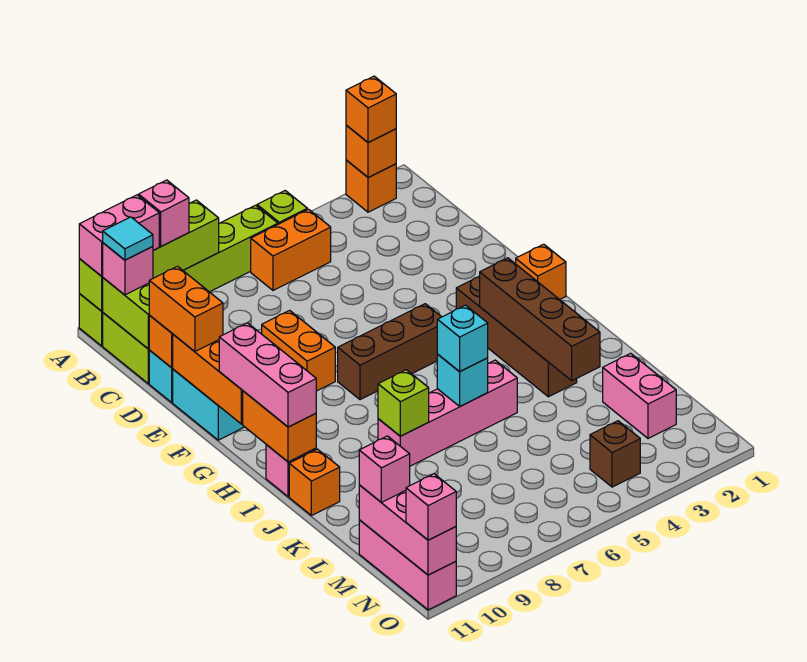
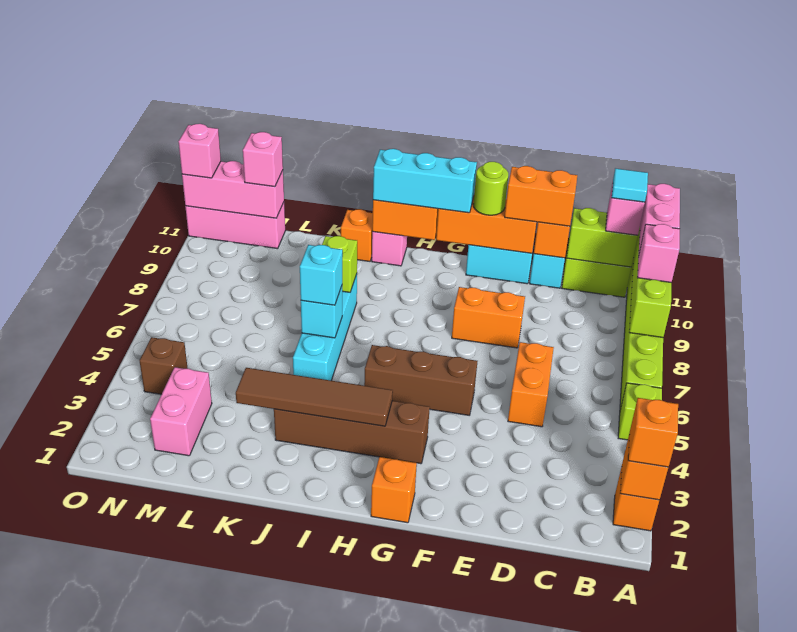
orange 1x2 brick [251,209,331,290] -> orange 1x2 brick moved to [508,342,554,427]
none -> lime 1x1 round brick [474,162,508,215]
brown 1x3 brick [338,304,441,400] -> brown 1x3 brick turned to [364,345,477,415]
pink 1x3 brick [219,323,316,427] -> cyan 1x3 brick [373,149,477,213]
brown 1x4 brick [479,258,600,381] -> brown 1x4 tile [236,368,393,426]
pink 1x4 brick [378,360,517,466] -> cyan 1x4 brick [293,274,357,381]
pink 1x2 brick [603,353,676,439] -> pink 1x2 brick turned to [150,367,212,456]

